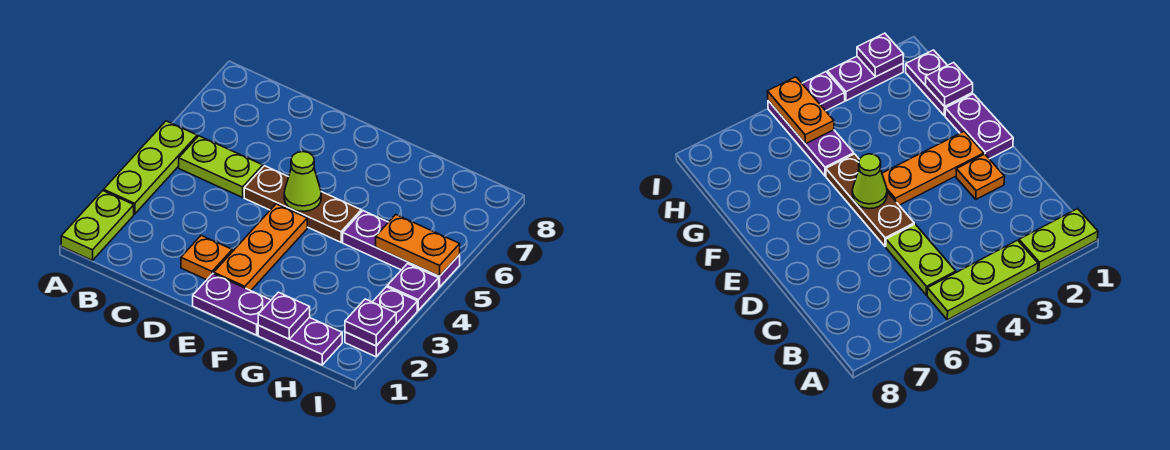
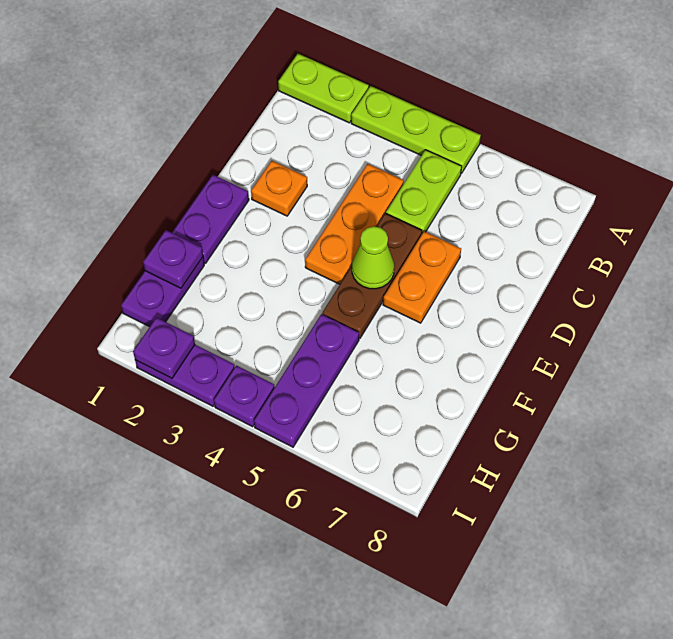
orange 1x3 plate [214,204,307,291] -> orange 1x3 plate turned to [305,164,404,284]
orange 1x2 plate [376,215,460,276] -> orange 1x2 plate moved to [383,231,461,323]

